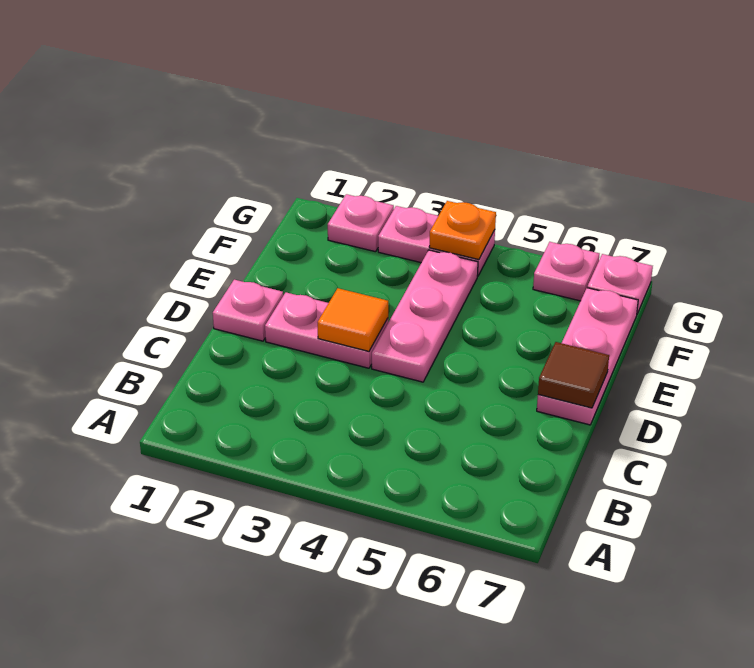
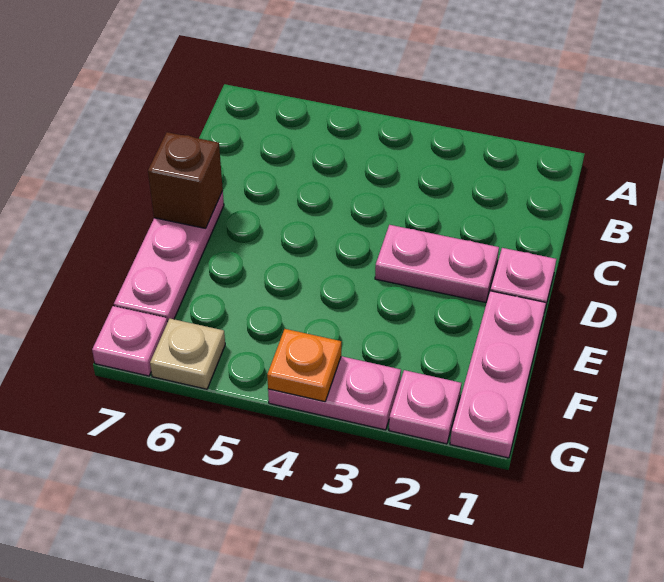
orange 1x1 tile [318,288,388,351] -> none
pink 1x3 plate [372,250,478,382] -> pink 1x3 plate moved to [450,291,546,458]
brown 1x1 tile [538,342,609,408] -> brown 1x1 brick [148,132,223,228]
pink 1x1 plate [533,242,599,301] -> tan 1x1 plate [150,319,225,389]

